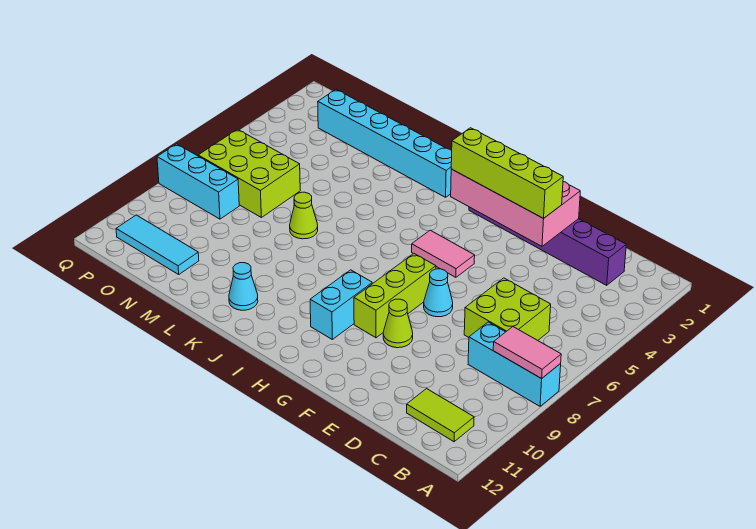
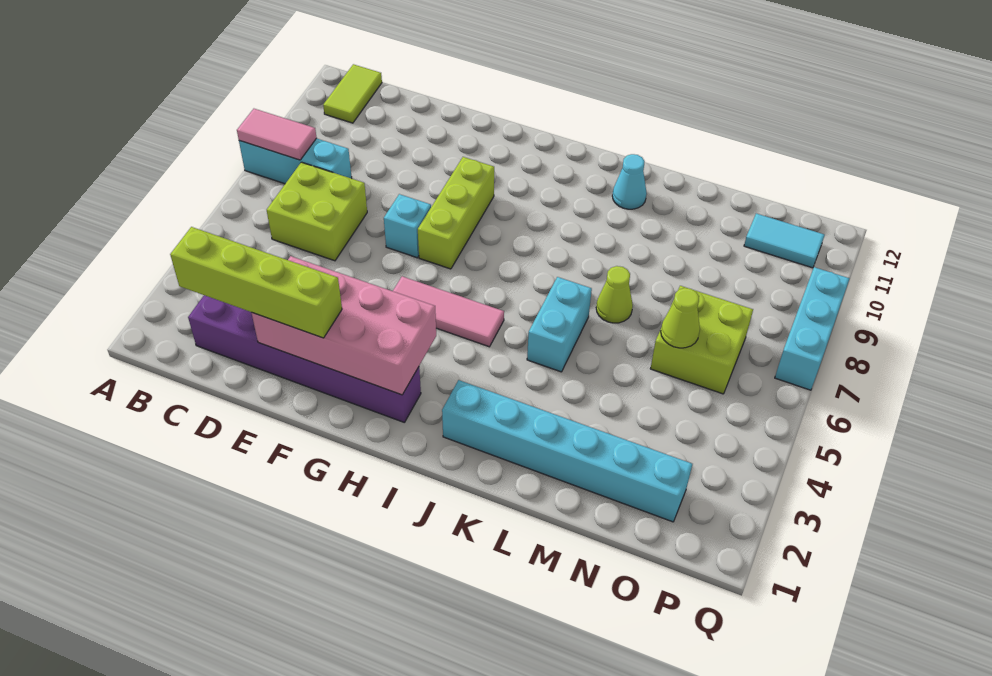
lime 1x2 tile [407,389,474,442] -> lime 1x2 tile turned to [323,64,382,123]
lime 1x4 brick [451,128,563,218] -> lime 1x4 brick moved to [170,227,342,338]
cyan 1x1 cone [424,269,453,317] -> cyan 1x1 brick [384,194,431,258]
lime 1x1 cone [383,299,413,348] -> lime 1x1 cone moved to [661,288,700,348]
pink 1x2 tile [412,230,475,277] -> pink 1x3 tile [393,276,504,347]
cyan 1x2 brick [310,270,372,339] -> cyan 1x2 brick moved to [527,277,592,372]
lime 2x3 brick [198,129,300,218] -> lime 2x2 brick [650,286,753,394]
cyan 1x3 tile [116,215,199,274] -> cyan 1x2 tile [744,213,824,268]
cyan 1x3 brick [157,144,239,219] -> cyan 1x3 brick turned to [775,267,850,390]

